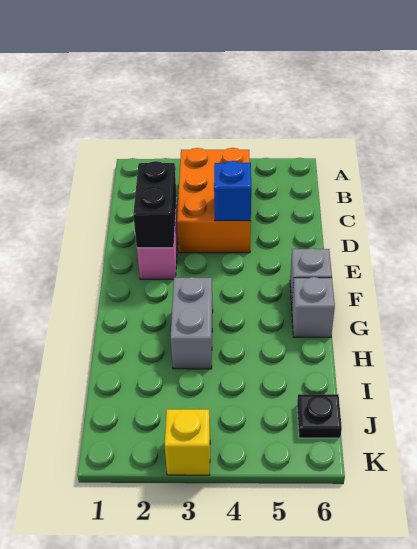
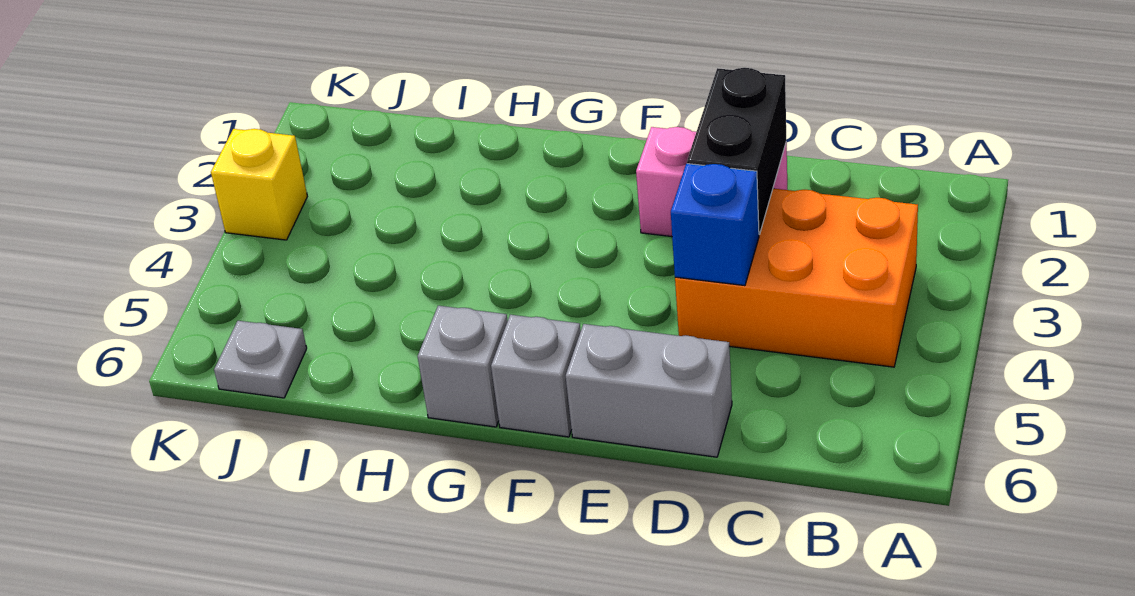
black 1x2 brick [133,161,177,248] -> black 1x2 brick turned to [687,68,786,234]
grey 1x2 brick [171,277,213,369] -> grey 1x2 brick moved to [566,324,732,457]
black 1x1 plate [297,394,342,438] -> grey 1x1 plate [214,321,307,398]

